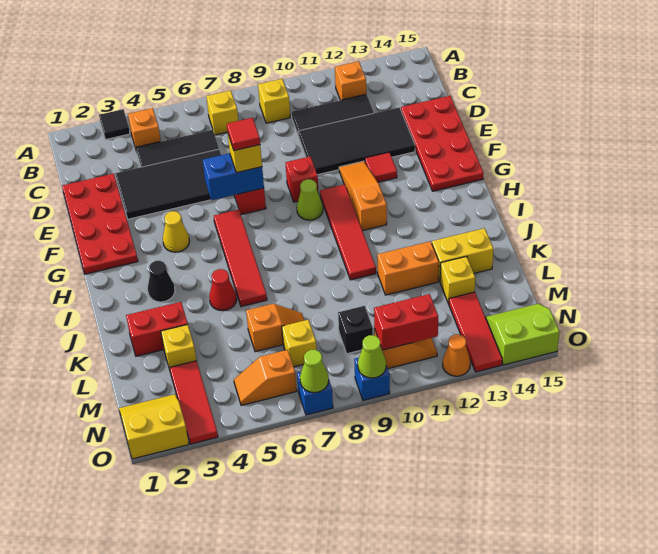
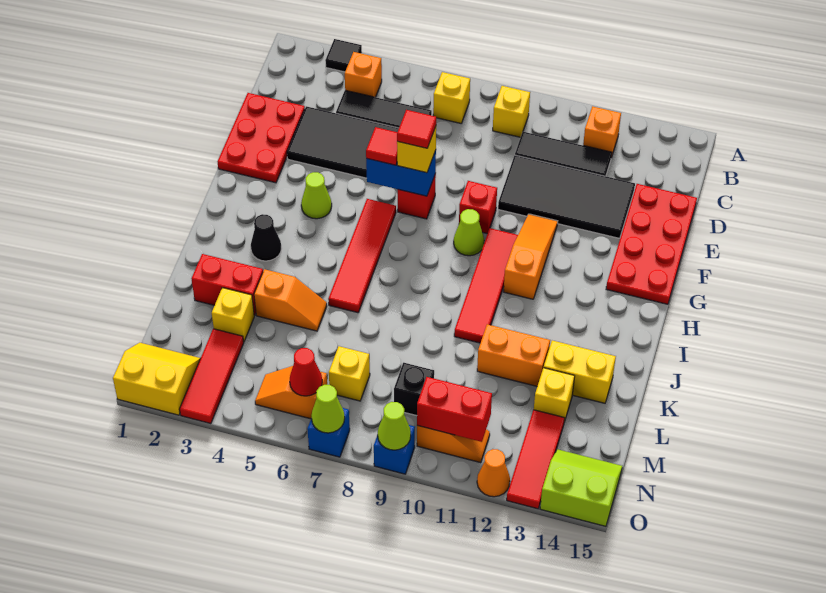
red 2x4 plate [62,174,138,274] -> red 2x3 plate [218,93,305,183]
red 1x1 tile [365,152,397,182] -> red 1x1 tile moved to [366,127,397,165]
yellow 1x1 cone [163,211,190,252] -> lime 1x1 cone [301,172,332,219]
red 1x1 cone [209,269,237,311] -> red 1x1 cone moved to [290,348,322,396]
orange 1x2 slope [246,304,304,352] -> orange 1x2 slope moved to [254,269,327,331]

